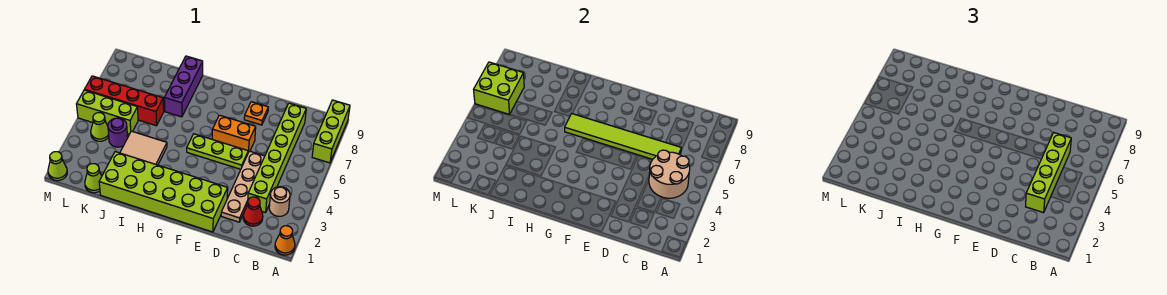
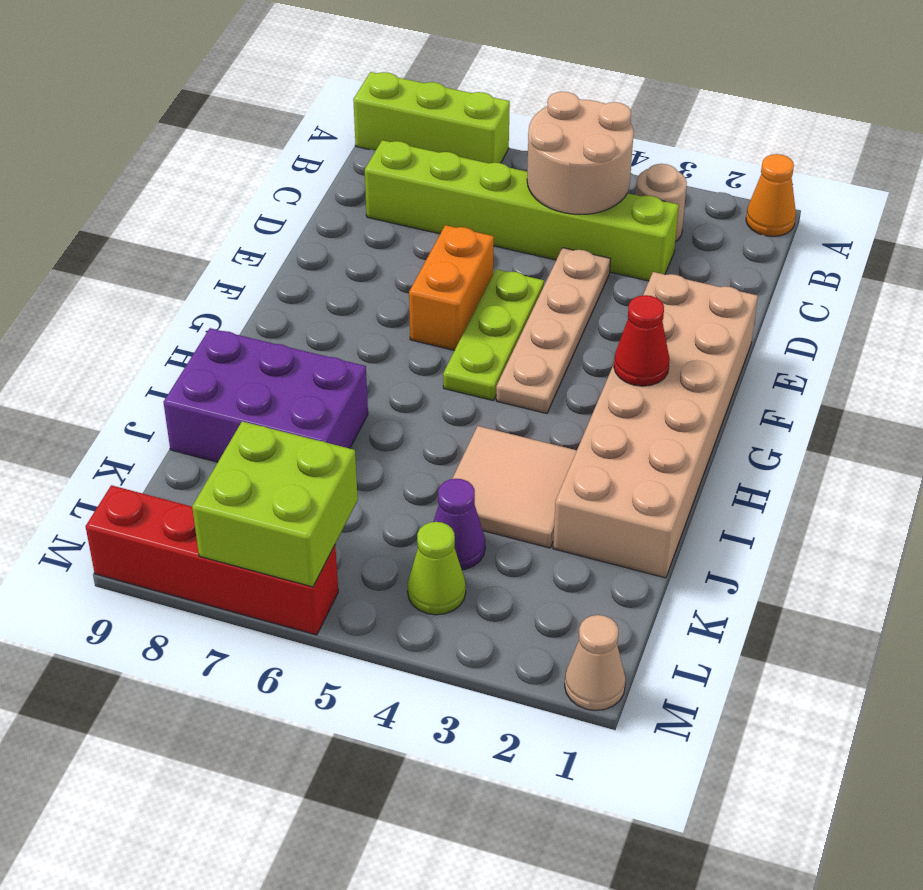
red 1x1 cone [243,197,263,226] -> red 1x1 cone moved to [614,295,670,386]
lime 1x4 brick [1026,133,1071,213] -> none
lime 1x6 tile [565,114,681,159] -> none
tan 1x4 plate [221,151,265,222] -> tan 1x4 plate turned to [496,248,611,414]
lime 2x6 brick [99,152,228,232] -> tan 2x6 brick [553,272,758,578]
orange 1x1 plate [244,102,268,125] -> none
purple 1x3 brick [164,56,203,117] -> purple 2x3 brick [163,328,368,462]
red 1x4 brick [85,76,164,126] -> red 1x4 brick turned to [86,485,338,635]
lime 1x1 cone [85,164,102,193] -> none
purple 1x1 round brick [108,118,128,147] -> purple 1x1 cone [433,479,485,570]
lime 1x3 brick [77,90,138,134] -> none
lime 1x1 cone [48,152,67,181] -> tan 1x1 cone [565,615,626,711]

